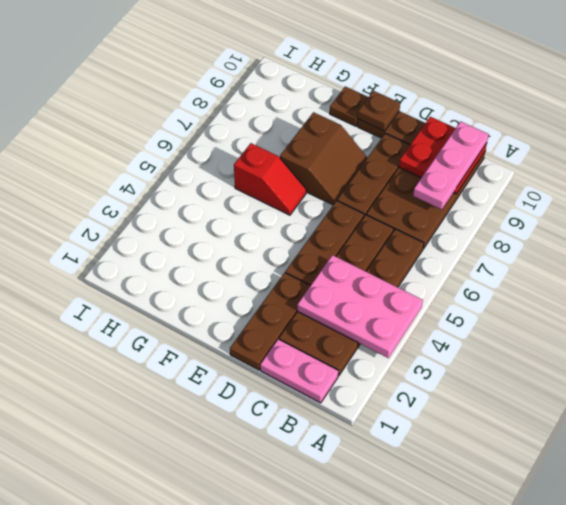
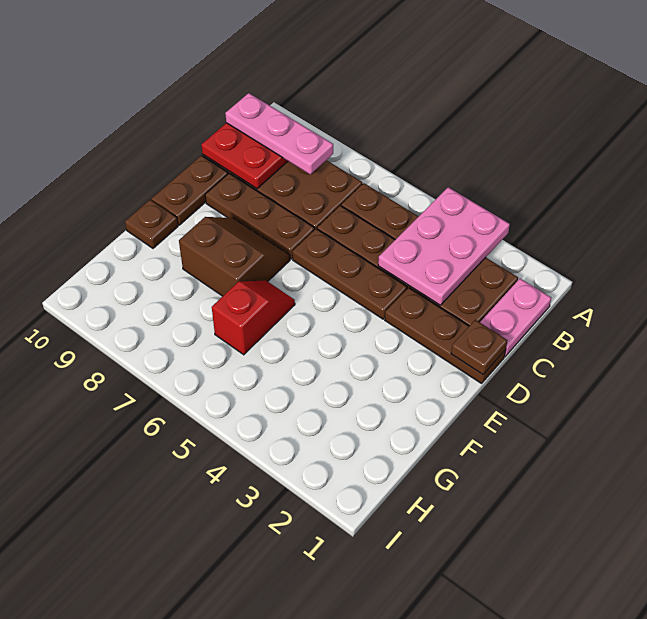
brown 1x1 plate [358,91,400,131] -> brown 1x1 plate moved to [451,320,508,374]

